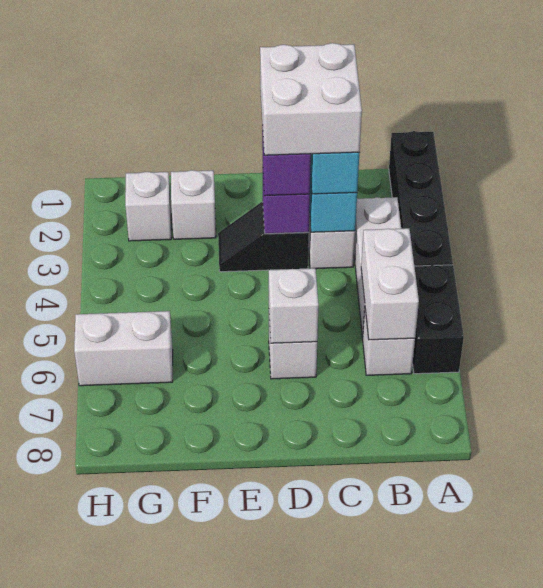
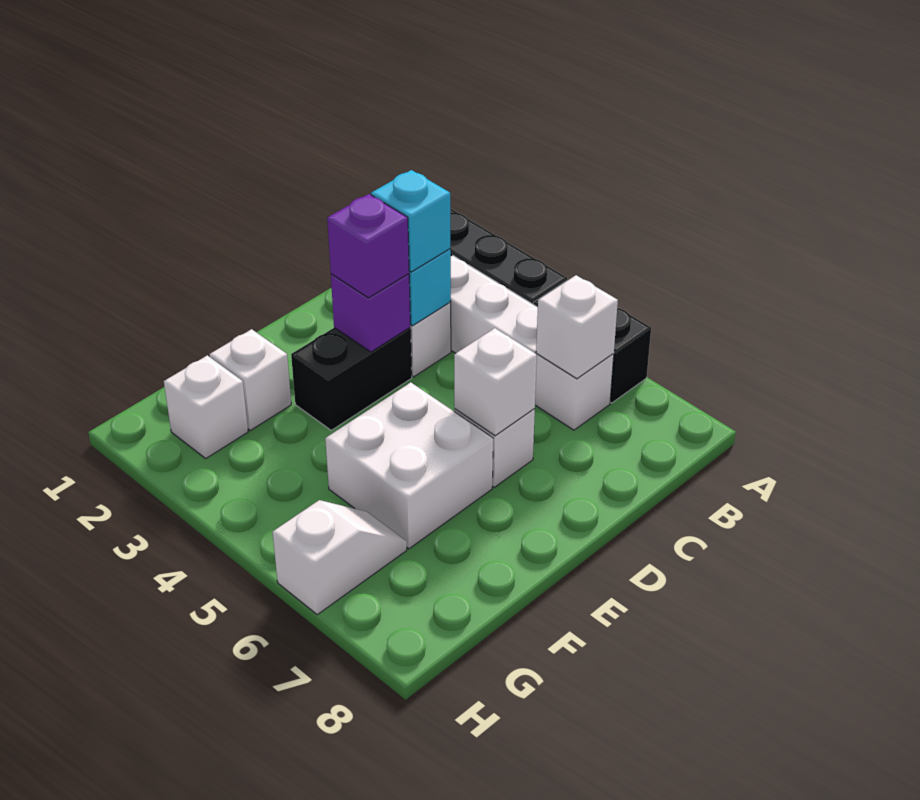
white 1x2 brick [361,228,419,340] -> white 1x1 brick [536,275,618,379]
white 2x2 brick [260,43,362,155] -> white 2x2 brick moved to [325,382,493,549]
black 1x2 slope [218,202,309,272] -> black 1x2 brick [291,328,412,430]
white 1x2 brick [74,311,173,386] -> white 1x2 slope [273,500,407,614]

